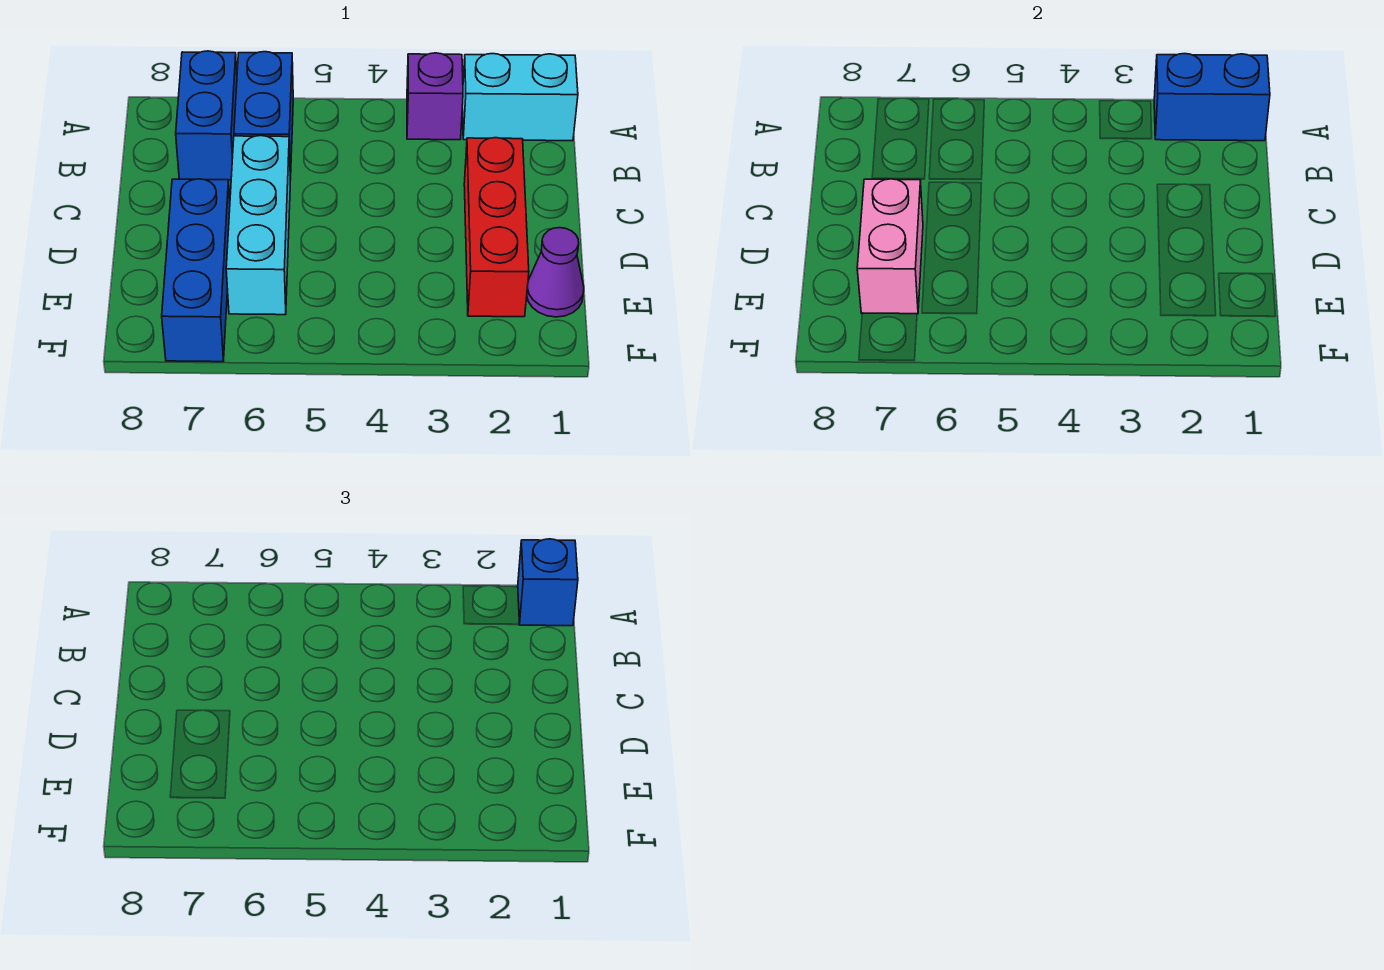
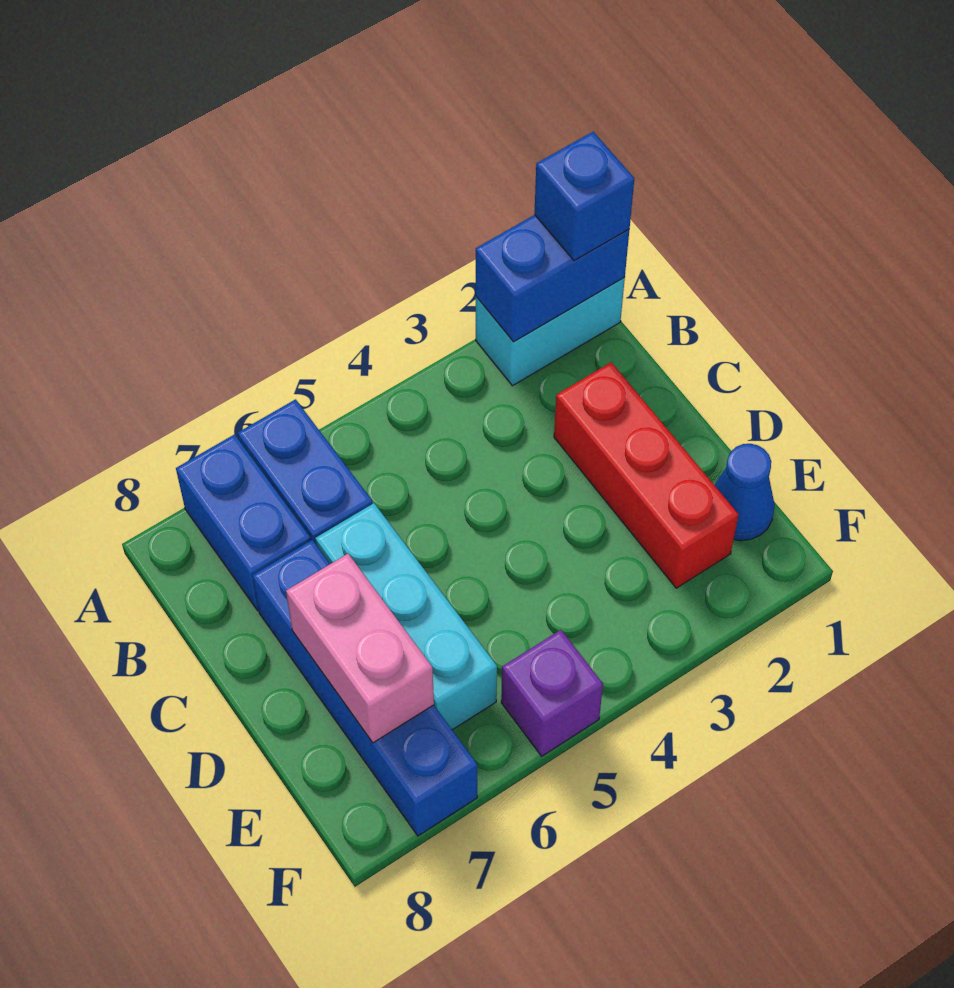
purple 1x1 brick [407,53,463,140] -> purple 1x1 brick moved to [501,630,603,756]
blue 1x3 brick [162,179,230,362] -> blue 1x4 brick [253,540,477,836]
purple 1x1 cone [527,228,584,317] -> blue 1x1 cone [714,444,775,541]

